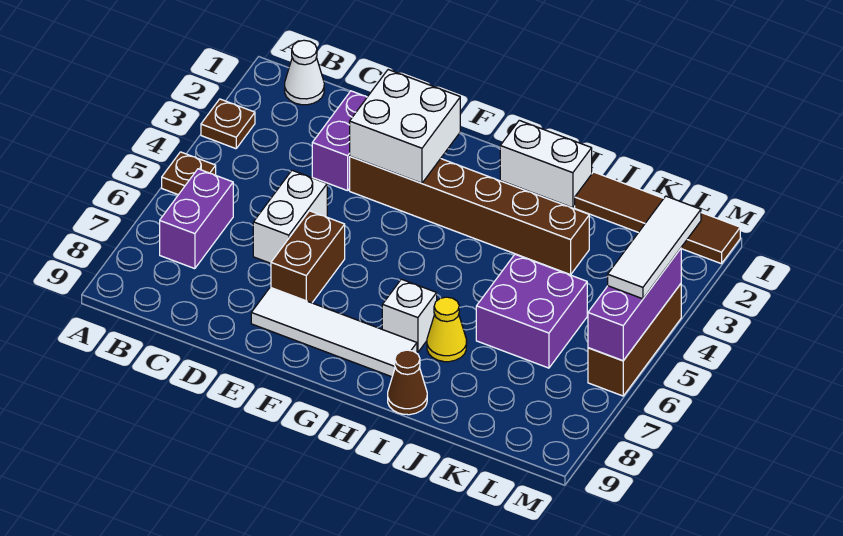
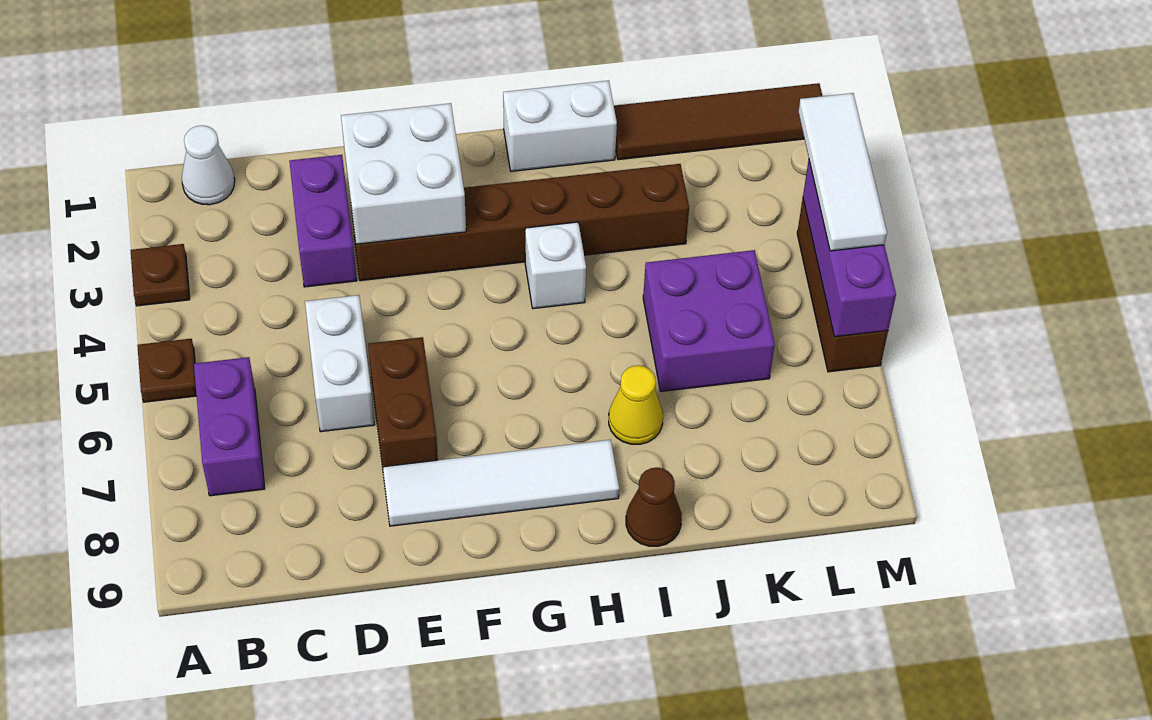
white 1x1 brick [382,279,437,353] -> white 1x1 brick moved to [525,222,586,309]

